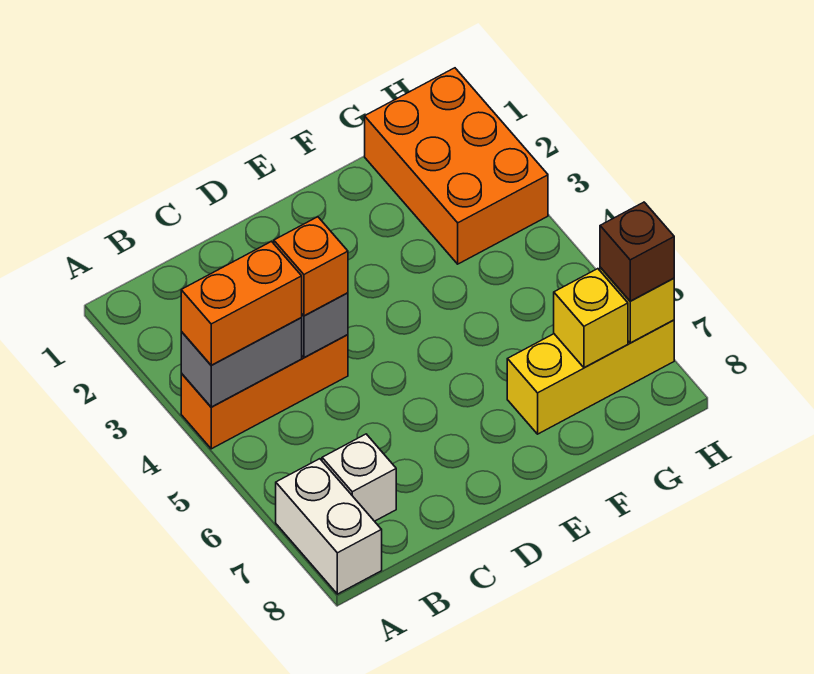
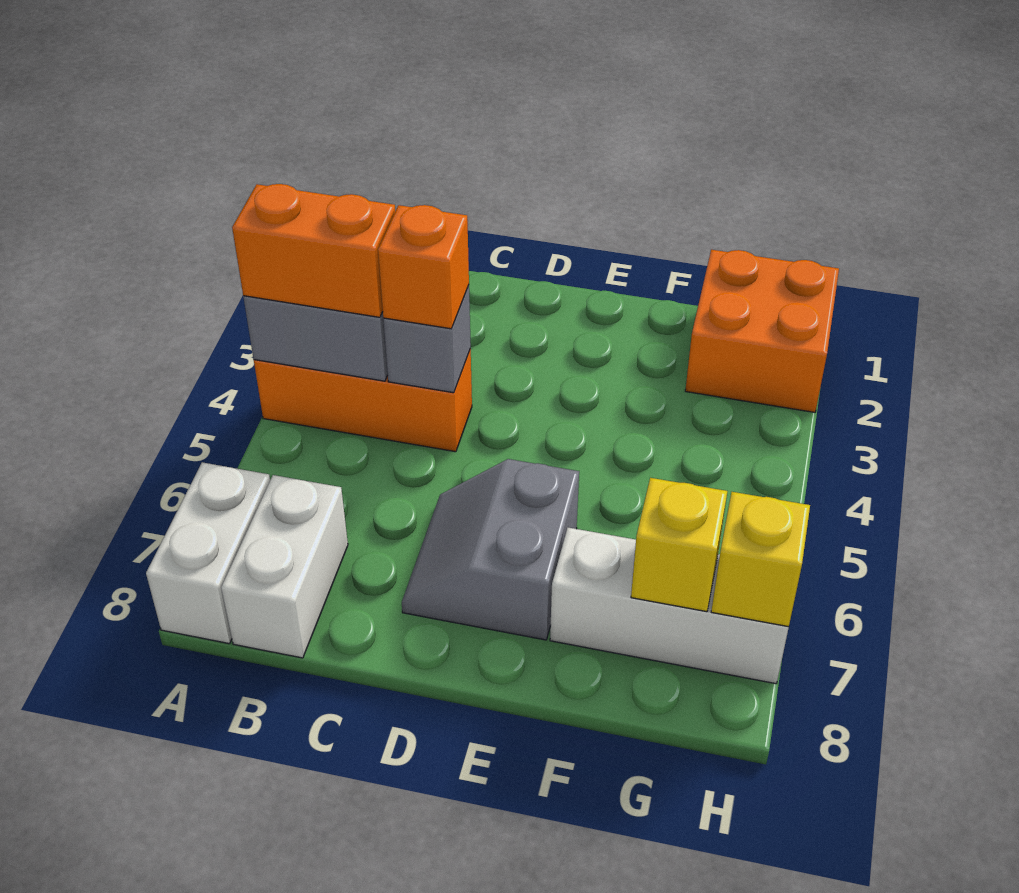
white 1x1 brick [322,434,396,521] -> white 1x2 brick [221,475,348,658]
none -> grey 2x2 slope [402,459,579,640]
yellow 1x3 brick [507,320,674,434] -> white 1x3 brick [550,528,789,684]
orange 2x3 brick [365,68,548,264] -> orange 2x2 brick [685,250,839,412]
brown 1x1 brick [600,202,674,301] -> none

